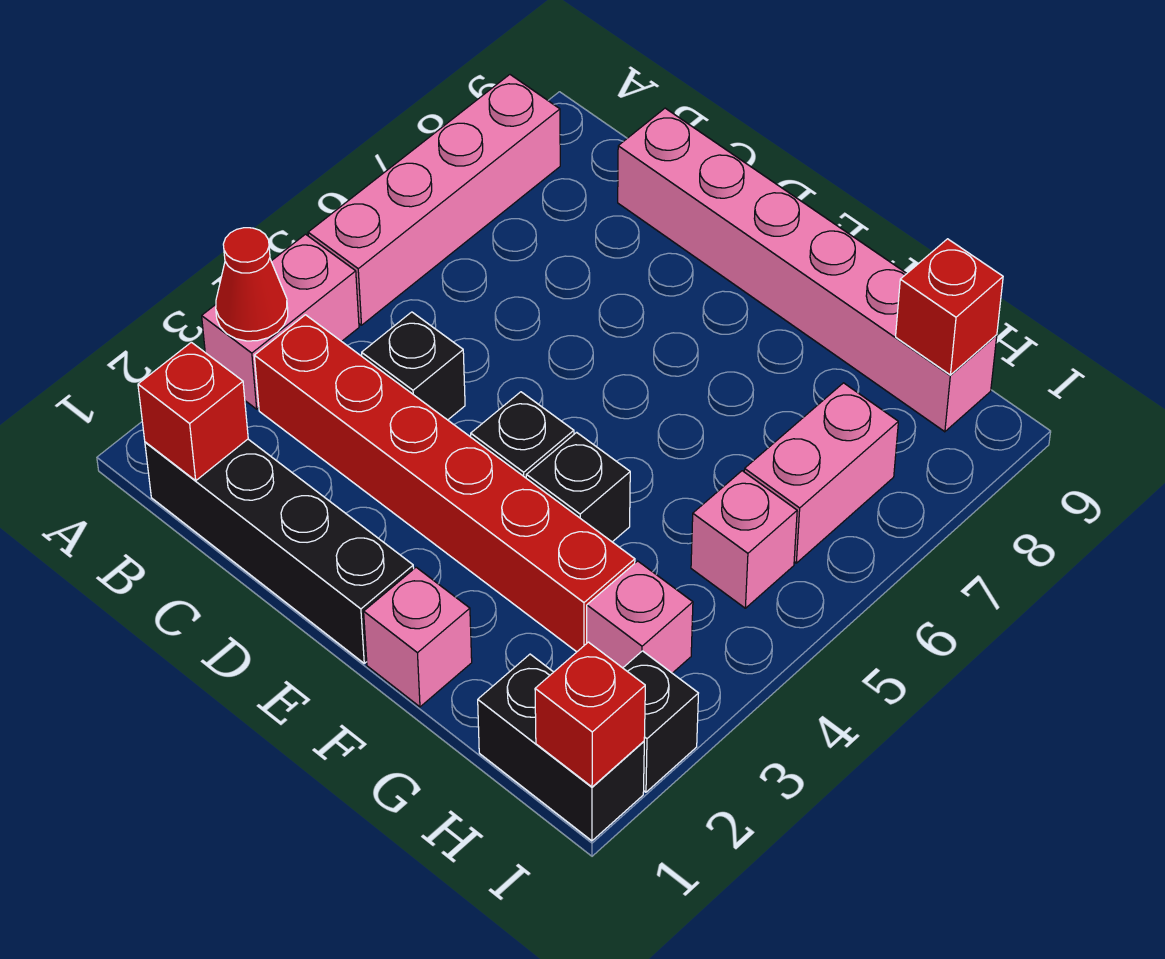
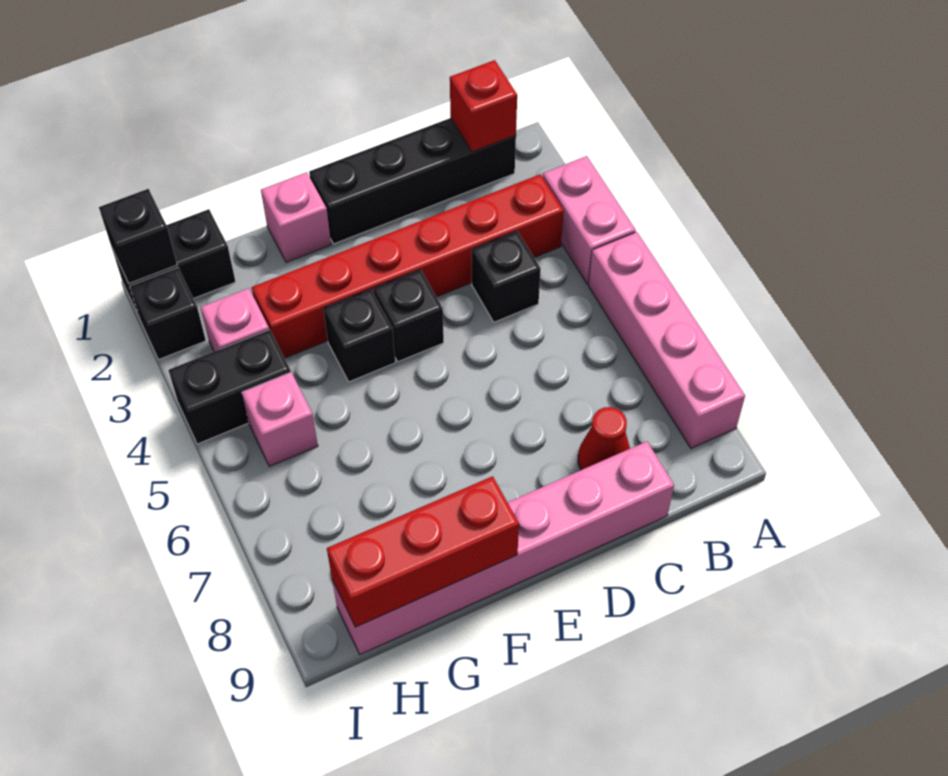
red 1x1 cone [216,228,288,341] -> red 1x1 cone moved to [578,407,630,470]
none -> black 1x2 brick [168,329,291,444]
pink 1x2 brick [744,383,898,563] -> none
red 1x1 brick [896,239,1003,375] -> red 1x3 brick [327,476,519,627]
red 1x1 brick [535,642,645,787] -> black 1x1 brick [99,189,177,284]

